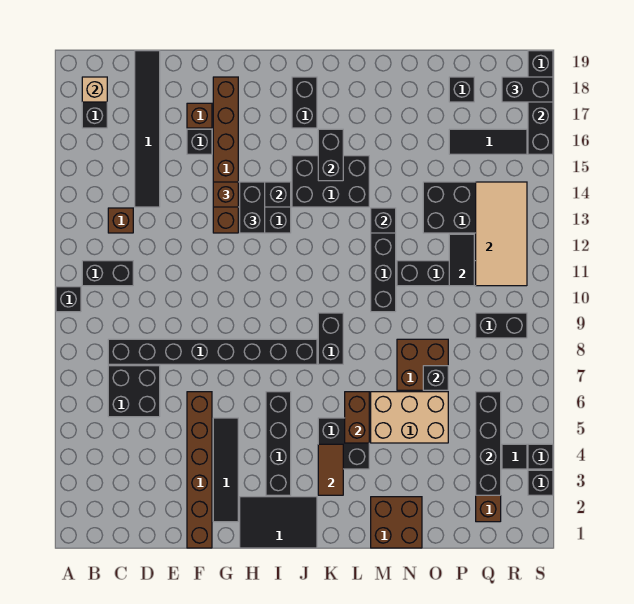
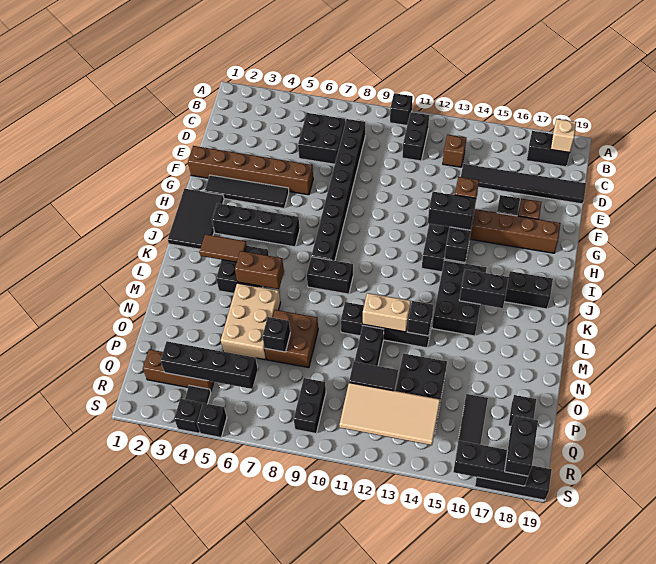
brown 2x2 brick [371,497,422,548] -> none
none -> tan 1x2 brick [363,293,411,332]
black 1x1 brick [528,470,553,495] -> black 1x1 brick moved to [197,403,227,438]

